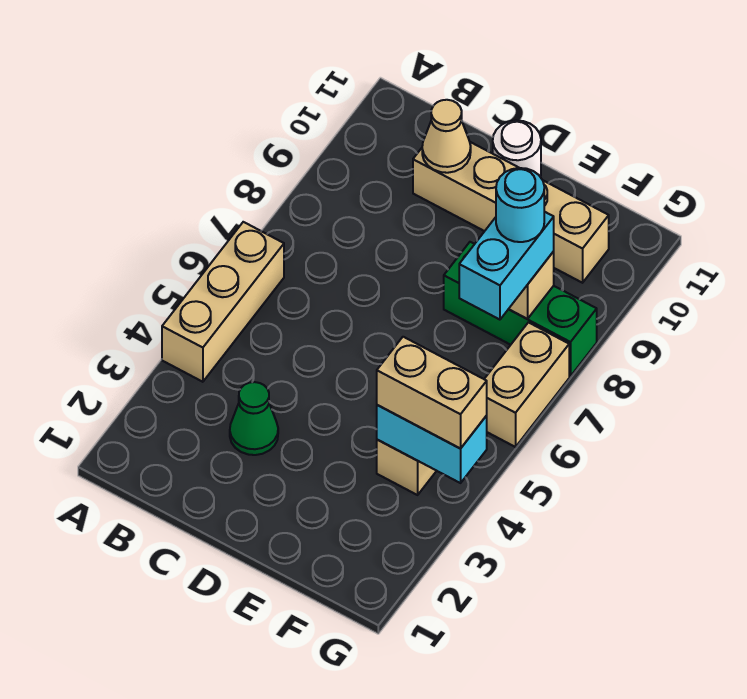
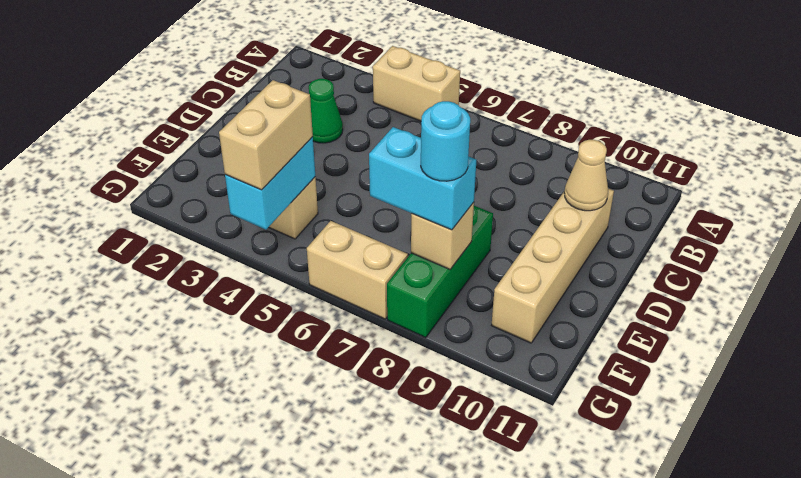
tan 1x3 brick [162,222,284,382] -> tan 1x2 brick [373,46,460,121]
white 1x1 round brick [493,120,541,177] -> none

